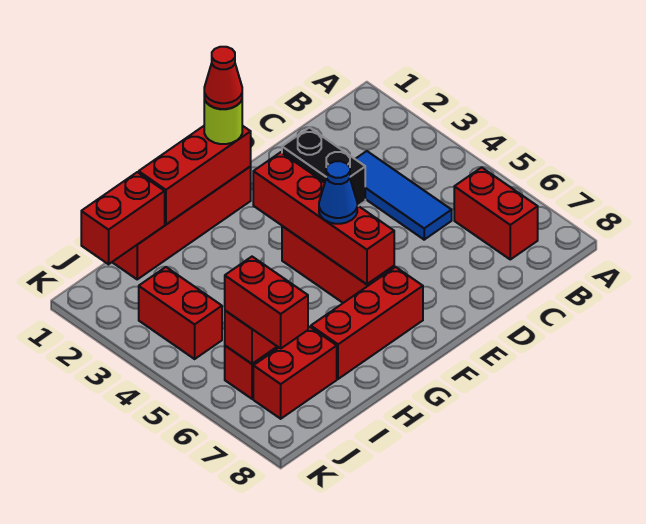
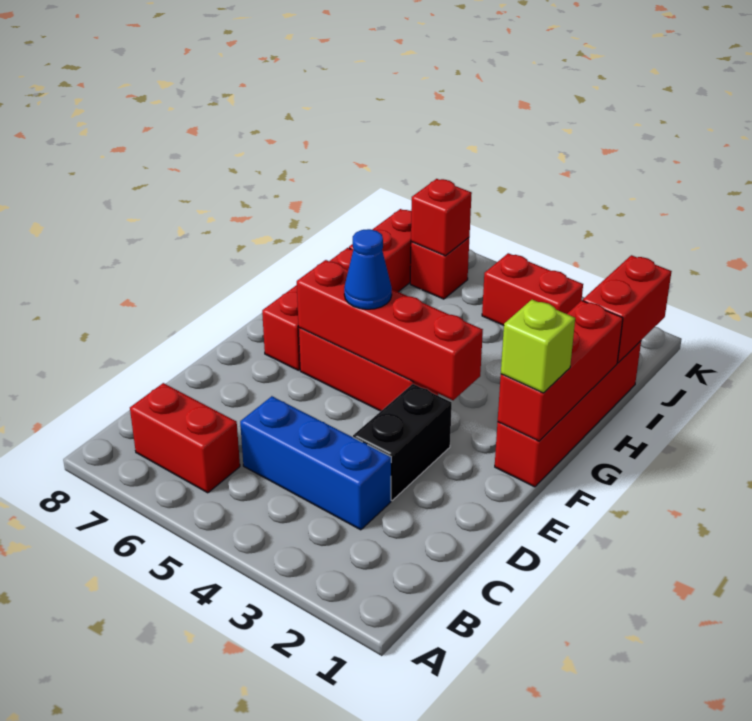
blue 1x3 tile [356,151,452,240] -> blue 1x3 brick [240,396,391,530]
black 1x2 brick [282,128,365,206] -> black 1x2 brick turned to [353,384,452,500]
lime 1x1 round brick [204,99,242,144] -> lime 1x1 brick [501,300,575,393]
red 1x1 cone [204,47,242,109] -> none
red 1x2 brick [225,257,308,348] -> none

